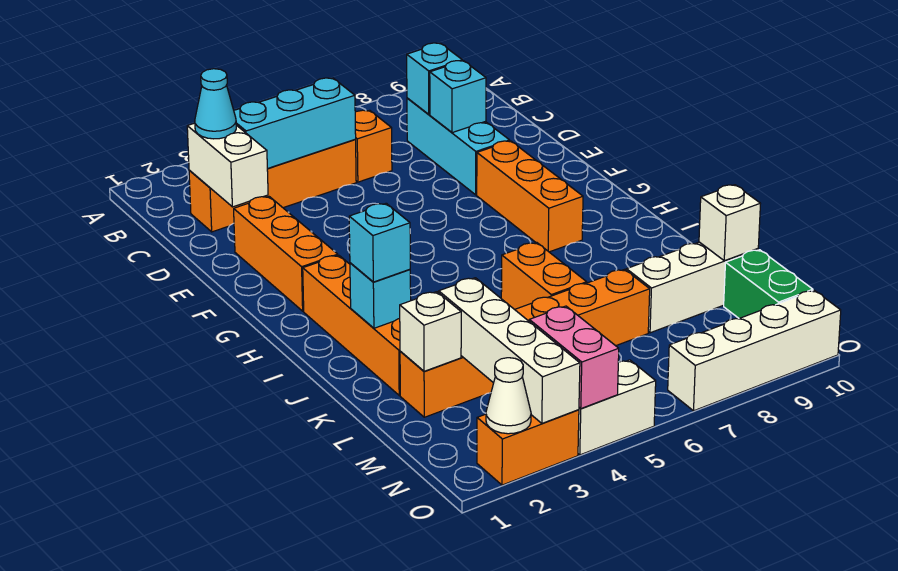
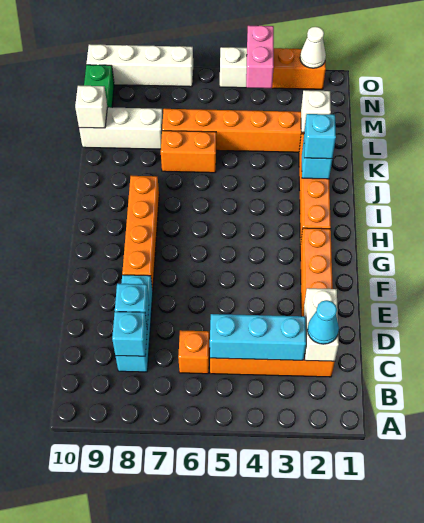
orange 1x3 brick [477,141,583,252] -> orange 1x4 brick [122,176,159,290]
orange 1x2 brick [501,243,587,310] -> orange 1x2 brick turned to [161,131,216,173]
white 1x4 brick [439,278,580,423] -> none

